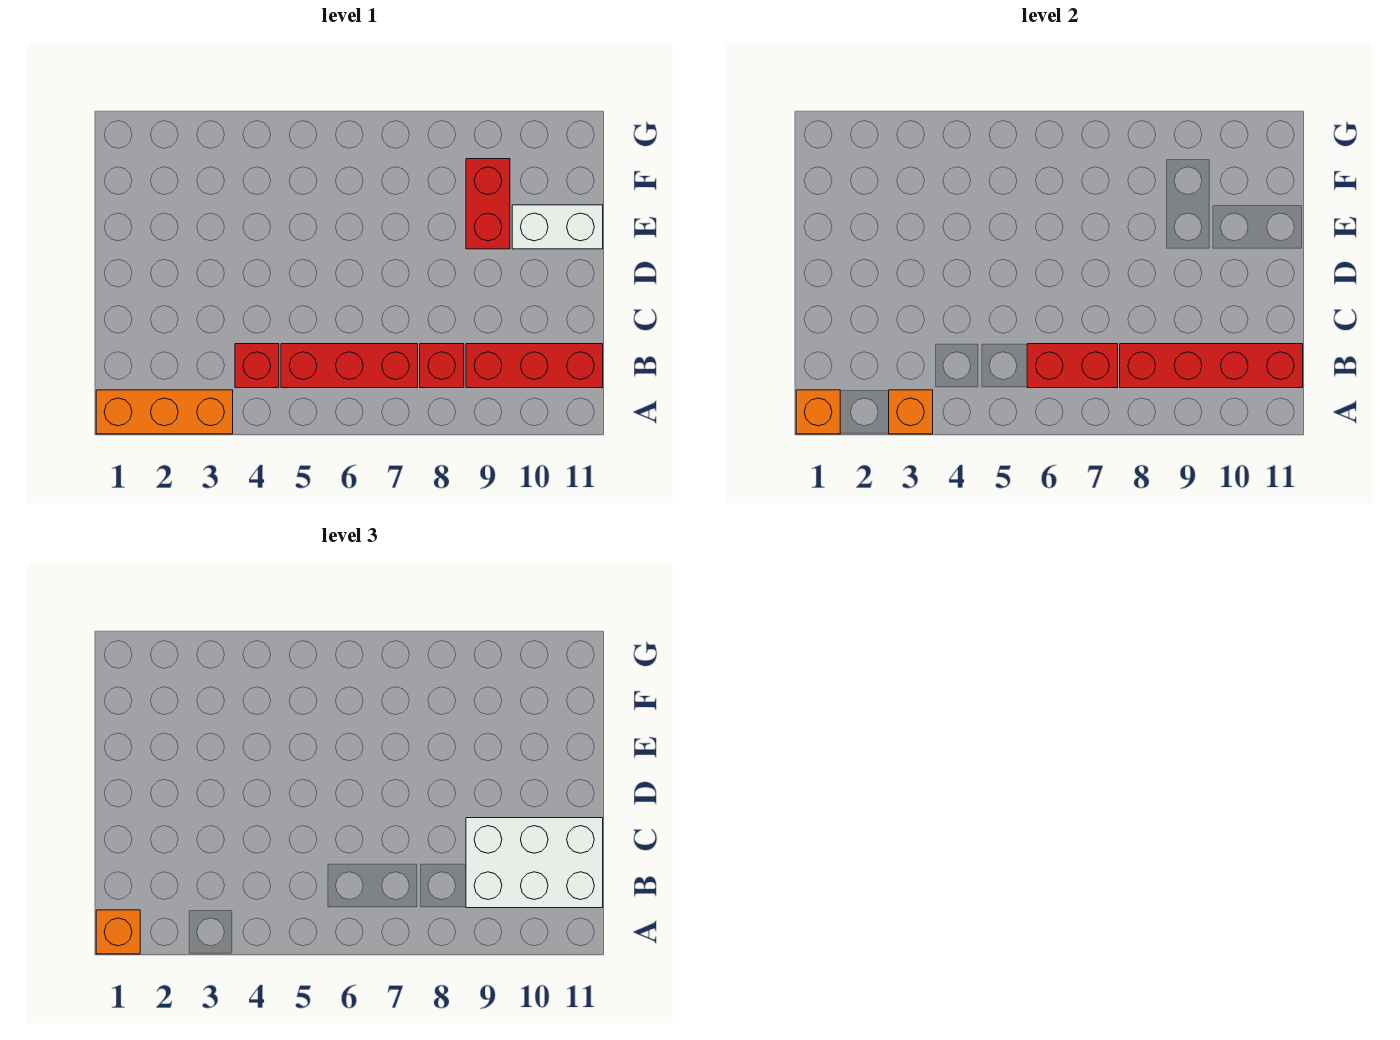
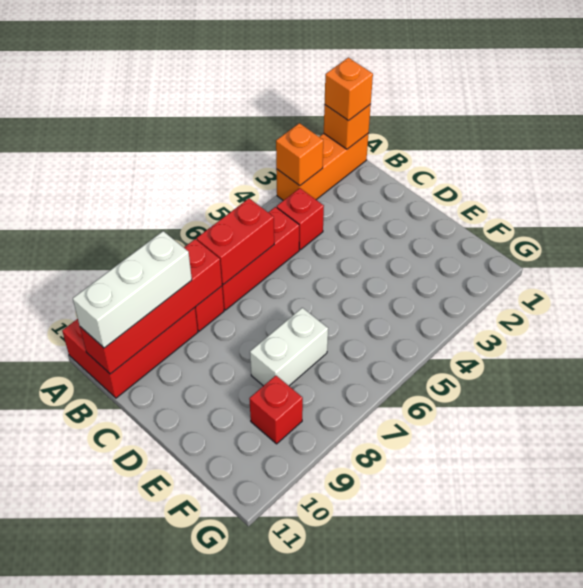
red 1x3 brick [466,344,603,388] -> red 2x3 brick [62,308,198,398]
white 2x3 brick [466,818,603,908] -> white 1x3 brick [73,231,192,348]
red 1x2 brick [466,159,510,249] -> red 1x1 brick [249,376,303,444]
white 1x2 brick [512,205,603,249] -> white 1x2 brick moved to [250,308,328,386]

